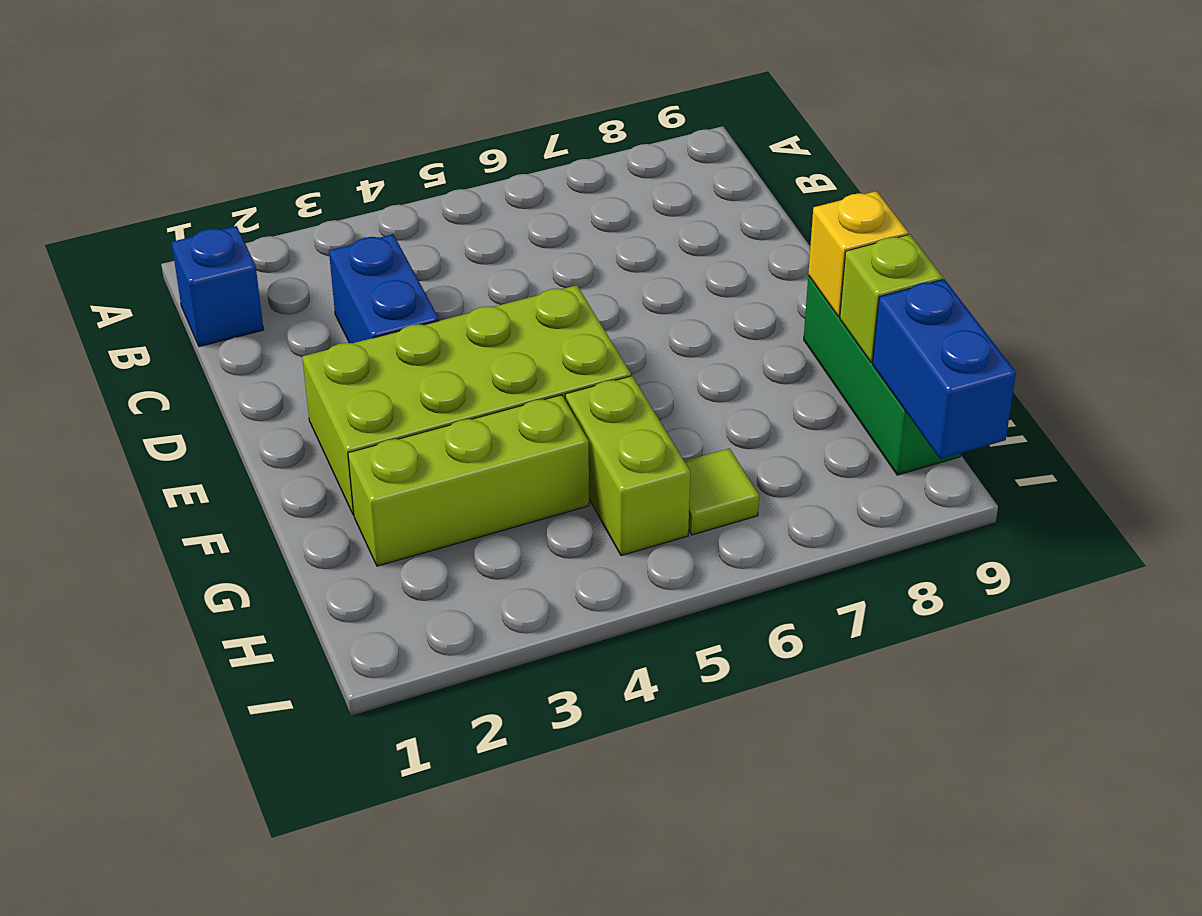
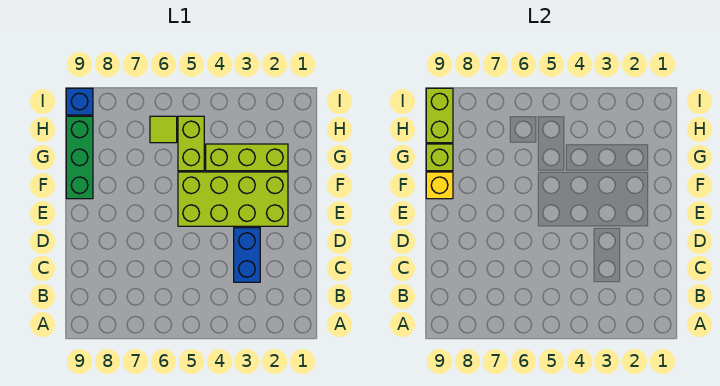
blue 1x1 brick [172,226,264,347] -> blue 1x1 brick moved to [66,88,93,115]
blue 1x2 brick [872,279,1016,459] -> lime 1x2 brick [426,88,453,143]

